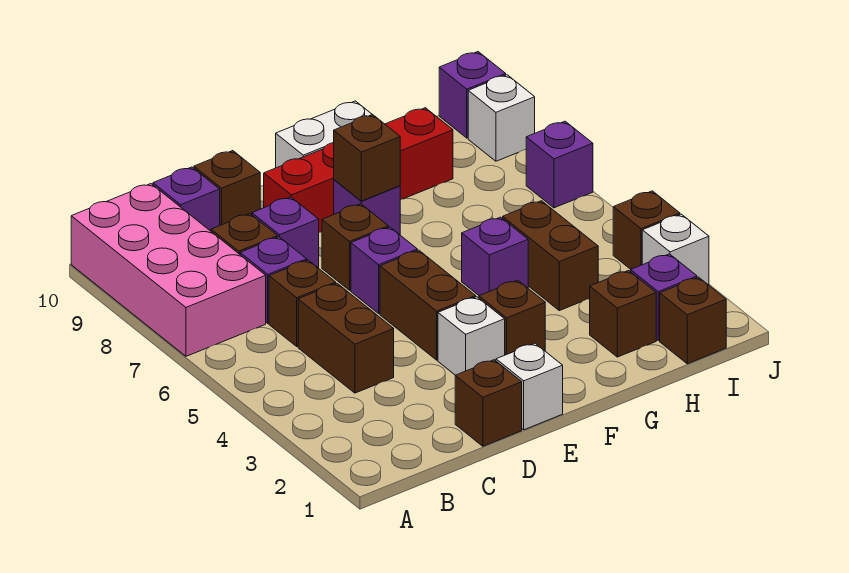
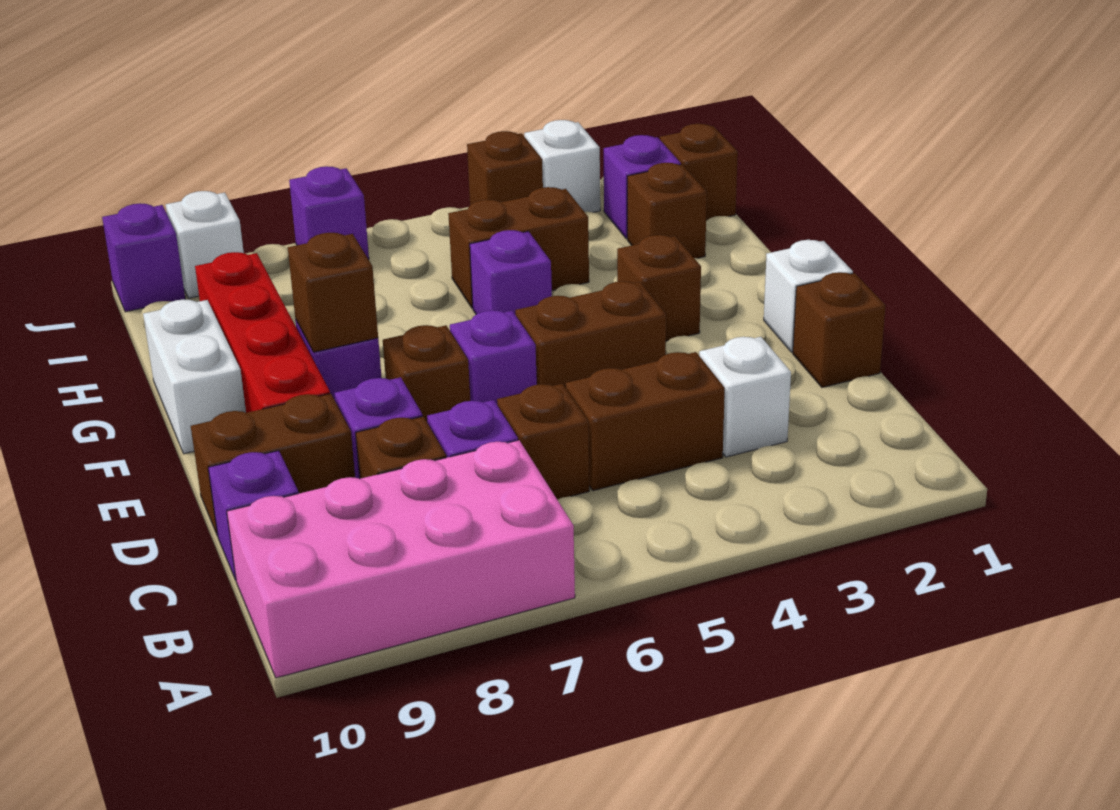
brown 1x1 brick [194,151,260,225] -> brown 1x2 brick [191,393,355,536]
white 1x1 brick [438,297,505,375] -> white 1x1 brick moved to [699,337,791,457]

